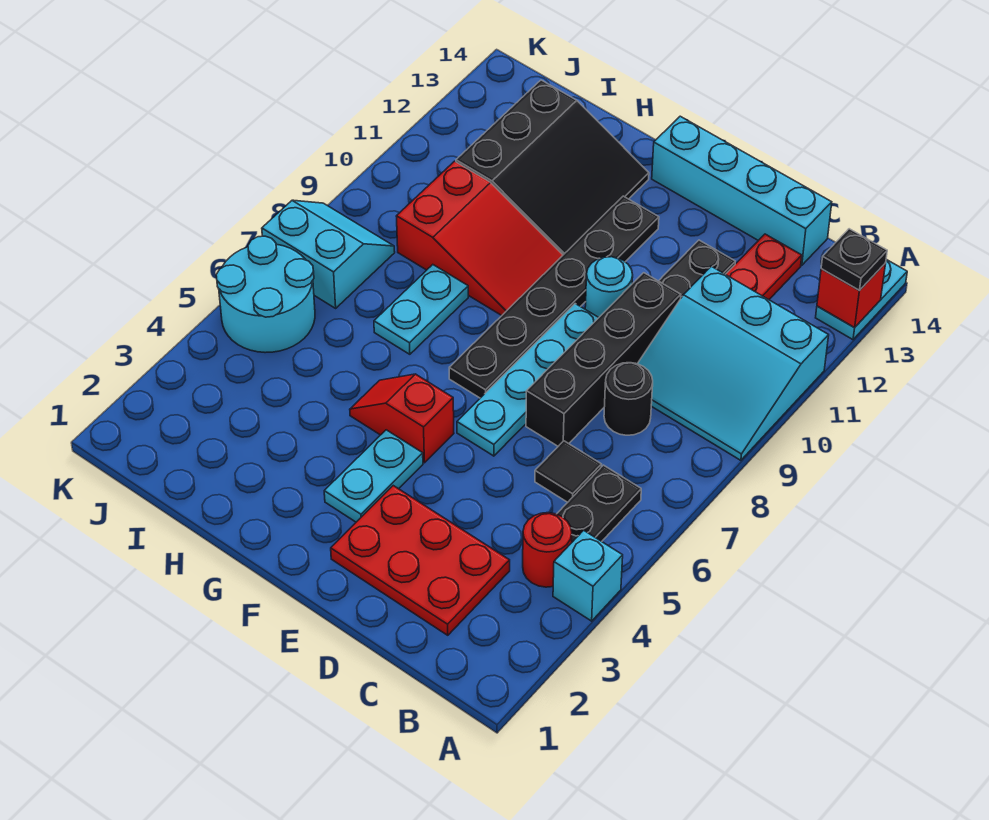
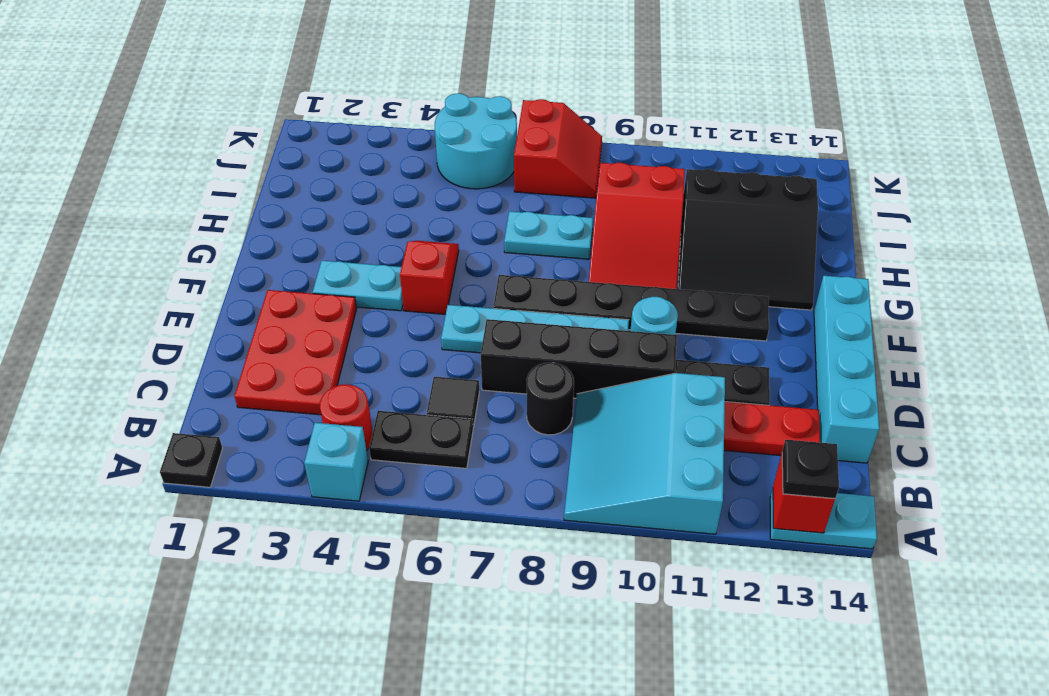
none -> black 1x1 plate [160,433,223,487]
cyan 2x2 slope [262,200,395,308] -> red 2x2 slope [514,99,602,198]

